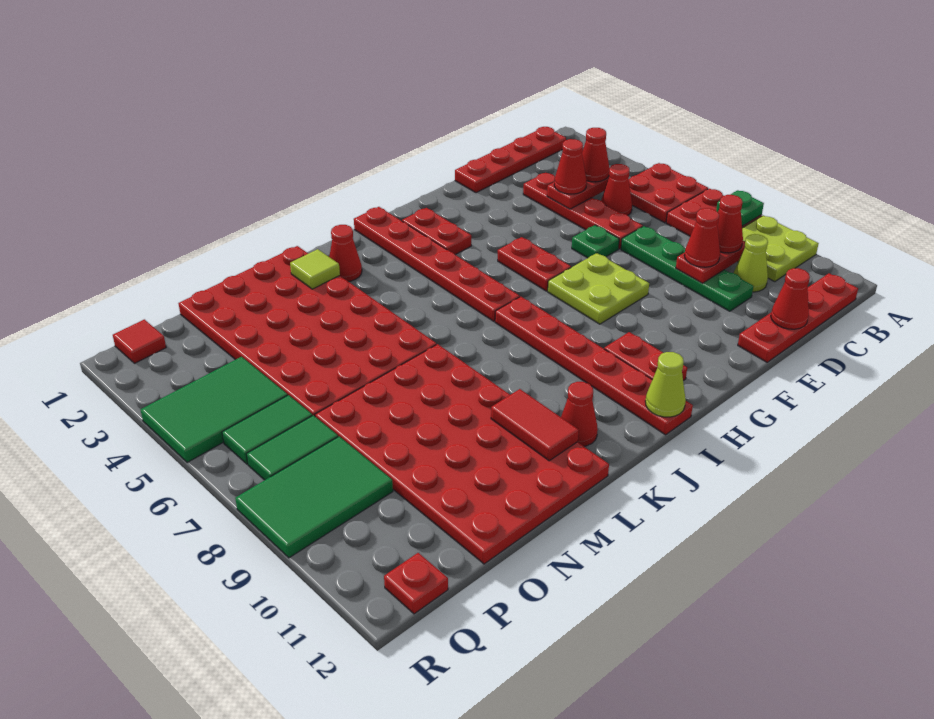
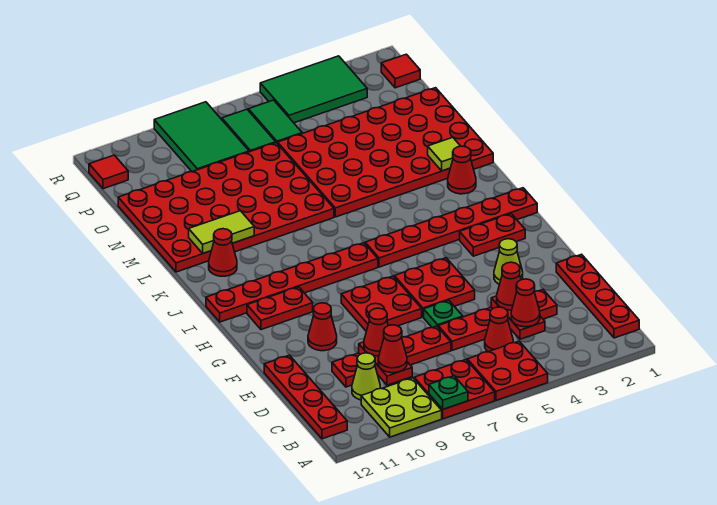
green 1x4 plate [621,226,753,311] -> red 1x4 plate [332,326,451,387]
red 1x1 cone [771,268,810,329] -> red 1x1 cone moved to [308,303,337,351]
lime 2x2 plate [548,253,649,324] -> red 2x2 plate [341,276,422,331]
red 1x2 plate [498,237,571,291] -> red 2x2 plate [394,258,475,317]
lime 1x1 cone [645,352,686,417] -> lime 1x1 cone moved to [494,239,523,284]
red 1x2 tile [491,389,579,461] -> lime 1x2 tile [189,211,254,253]
green 2x3 tile [141,357,287,463] -> green 2x3 tile turned to [260,56,367,123]
red 1x1 plate [384,553,448,614] -> red 1x1 tile [89,155,128,189]

